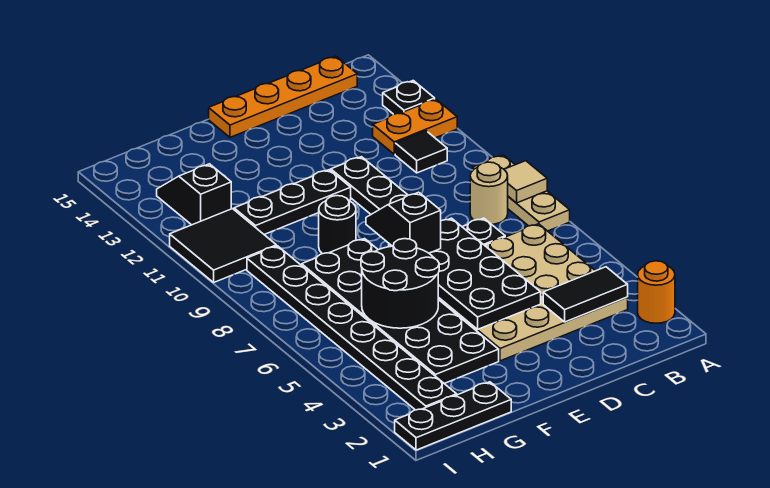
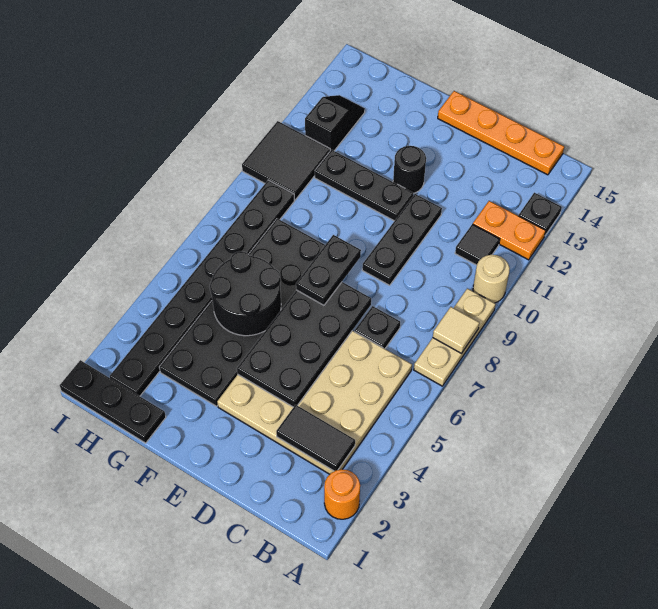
tan 1x1 round brick [470,162,508,224] -> tan 1x1 round brick moved to [473,255,510,303]
black 1x2 slope [366,192,441,253] -> black 1x2 plate [296,235,361,305]
black 1x1 round brick [319,196,356,254] -> black 1x1 round brick moved to [393,146,426,193]

